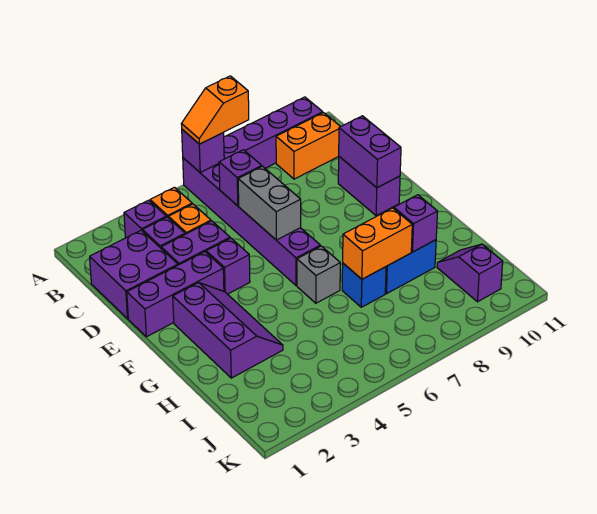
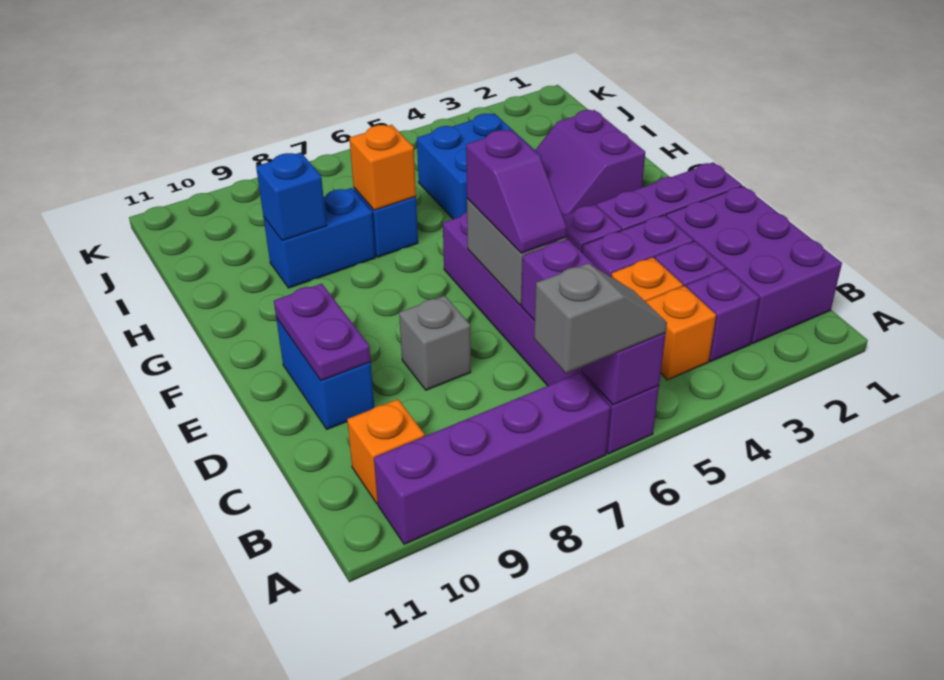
orange 1x2 slope [182,76,249,144] -> grey 1x2 slope [534,263,667,373]
orange 1x2 brick [276,113,341,179] -> orange 1x1 brick [347,399,425,504]
purple 2x2 brick [90,230,178,319] -> purple 2x3 brick [666,186,842,343]
purple 1x2 brick [338,157,400,216] -> blue 1x2 brick [276,318,374,429]
purple 1x2 brick [339,116,401,188] -> purple 1x2 plate [274,284,371,381]
purple 2x3 slope [173,282,283,378] -> purple 2x2 slope [535,110,645,215]
grey 1x1 brick [297,246,340,303] -> grey 1x1 brick moved to [399,296,471,390]
none -> blue 2x2 brick [417,113,541,219]
orange 1x2 brick [343,208,412,279] -> orange 1x1 brick [349,125,416,210]
purple 1x1 brick [394,195,438,252] -> blue 1x1 brick [256,152,327,241]
purple 1x2 slope [437,244,503,302] -> purple 1x2 slope moved to [466,130,567,253]

